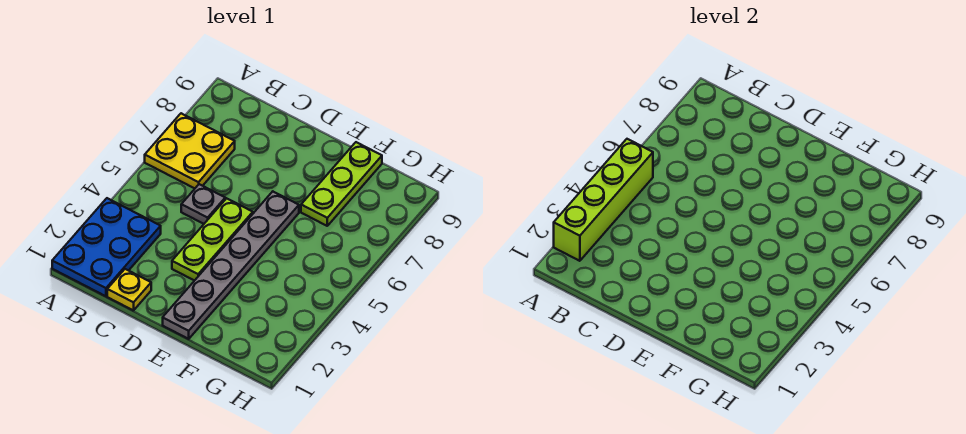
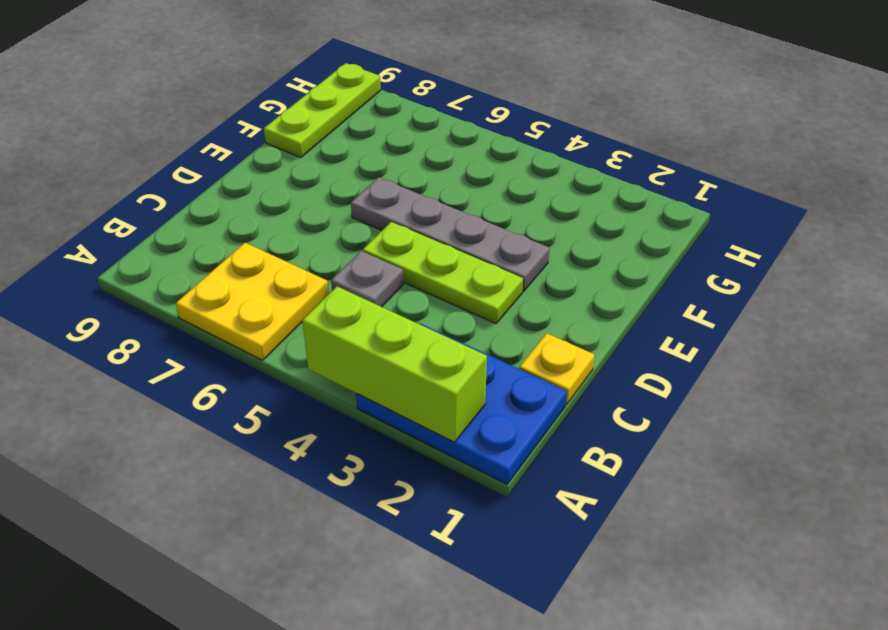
lime 1x4 brick [554,139,653,261] -> lime 1x3 brick [302,287,487,442]
grey 1x6 plate [163,192,299,339] -> grey 1x4 plate [351,177,550,292]
lime 1x3 plate [301,142,382,226] -> lime 1x3 plate turned to [264,63,381,158]

